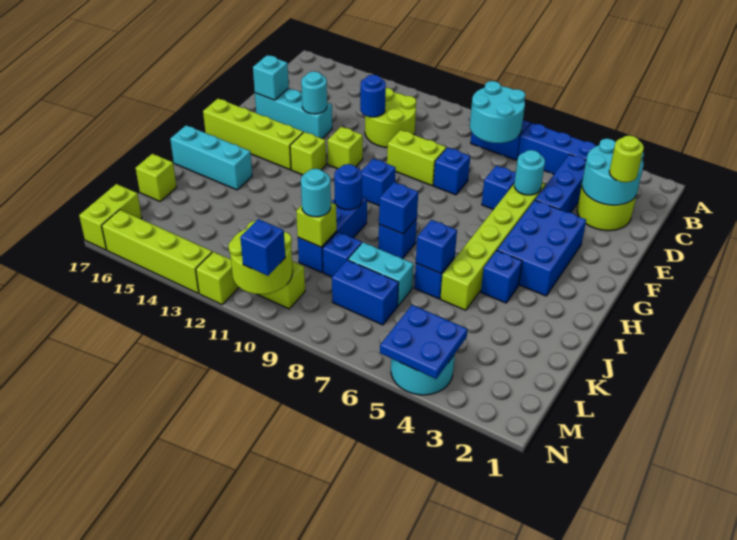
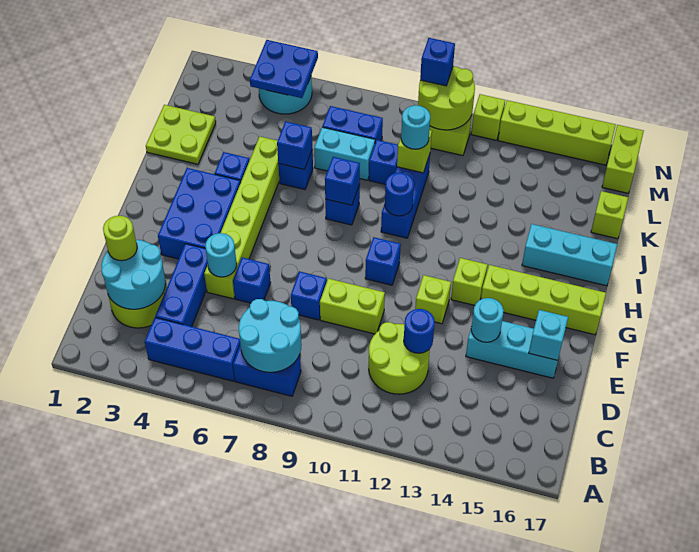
none -> lime 2x2 plate [146,105,216,164]

